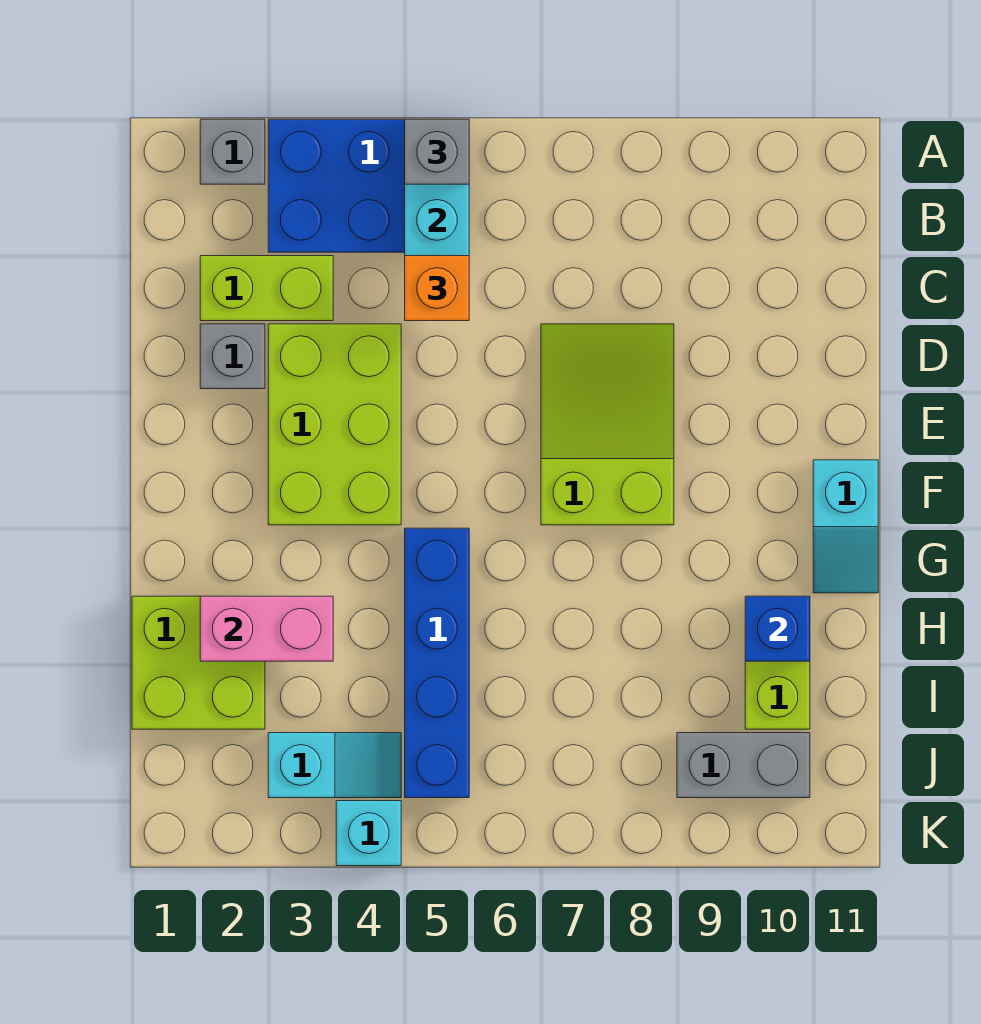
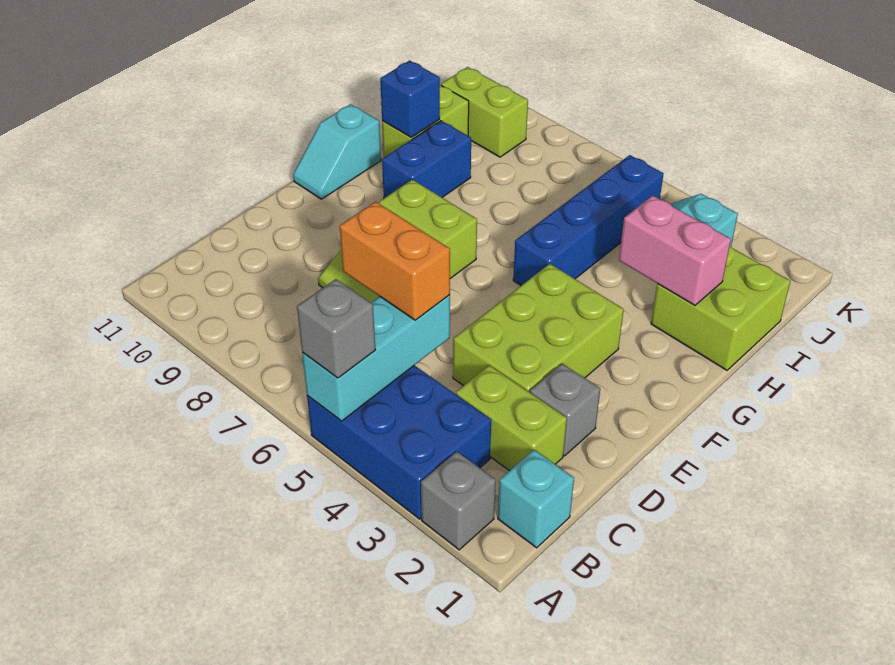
orange 1x1 brick [405,256,469,321] -> orange 1x2 brick [340,202,450,320]
cyan 1x2 slope [813,460,878,593] -> cyan 1x2 slope turned to [293,104,381,199]
none -> blue 1x2 brick [382,121,471,198]
grey 1x2 brick [677,733,810,798] -> lime 1x2 brick [441,67,528,157]
cyan 1x1 brick [336,801,401,866] -> cyan 1x1 brick moved to [498,450,574,548]

